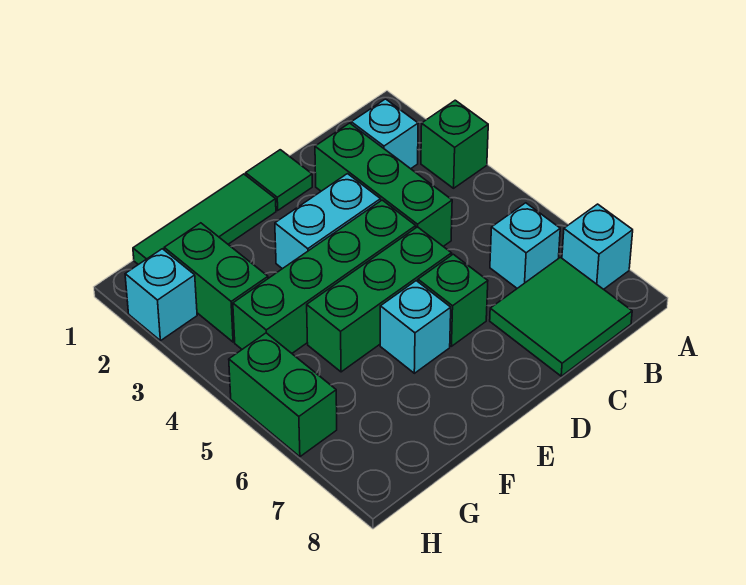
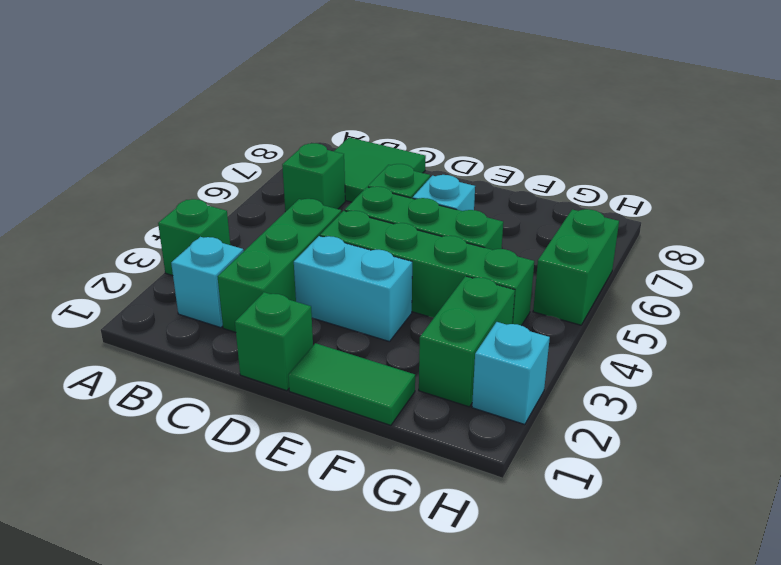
cyan 1x1 brick [562,204,633,289] -> none
cyan 1x1 brick [490,203,560,288] -> green 1x1 brick [282,143,345,212]
green 1x1 tile [246,150,312,210] -> green 1x1 brick [235,292,313,391]
green 1x3 tile [133,174,276,265] -> green 1x2 tile [288,343,415,425]

